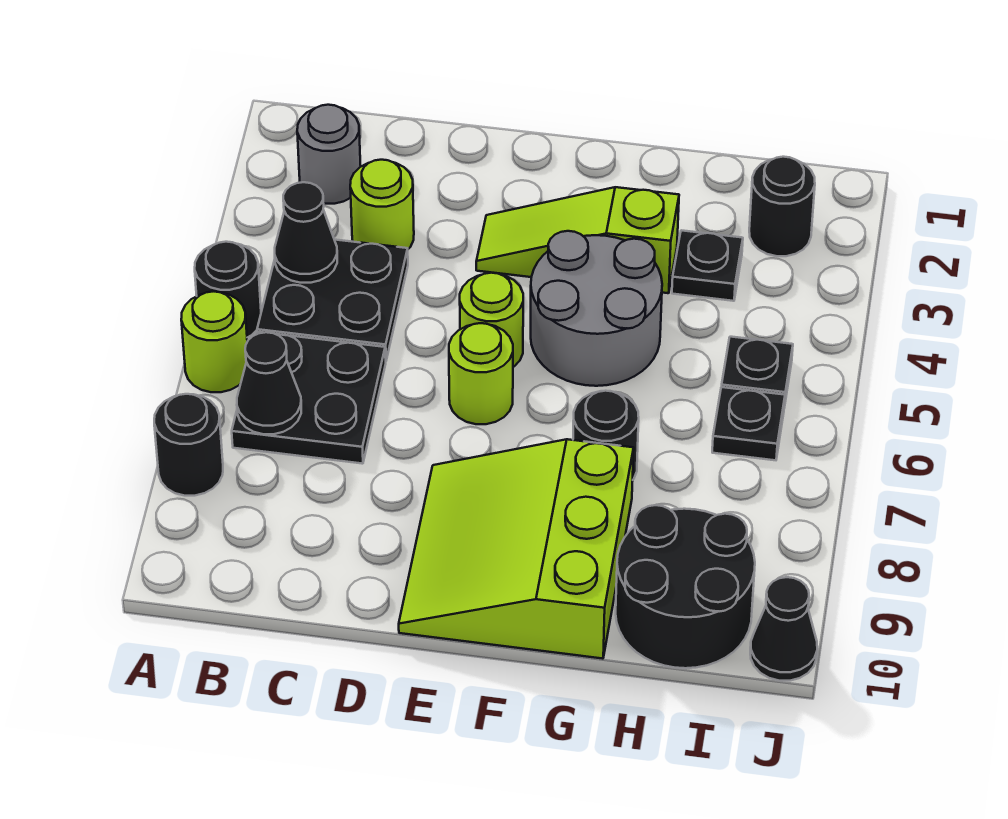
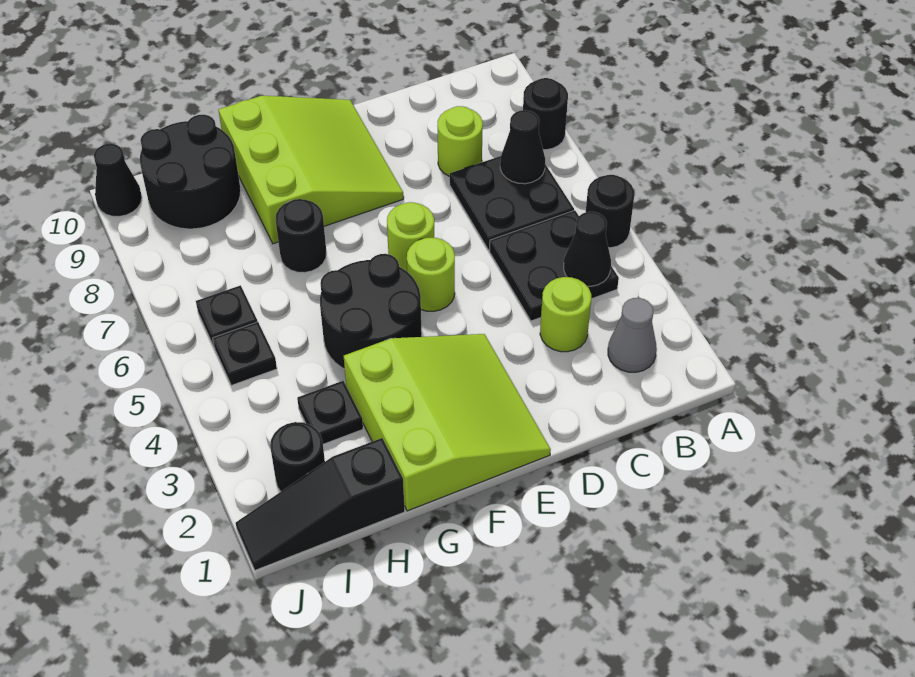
lime 1x1 round brick [181,291,247,392] -> lime 1x1 round brick moved to [437,106,483,176]
grey 1x1 round brick [297,105,361,204] -> grey 1x1 cone [608,298,657,372]
lime 1x3 slope [476,187,679,293] -> lime 3x3 slope [344,334,551,511]
grey 2x2 round brick [531,231,662,386] -> black 2x2 round brick [320,254,422,369]
none -> black 1x3 slope [236,438,405,570]

